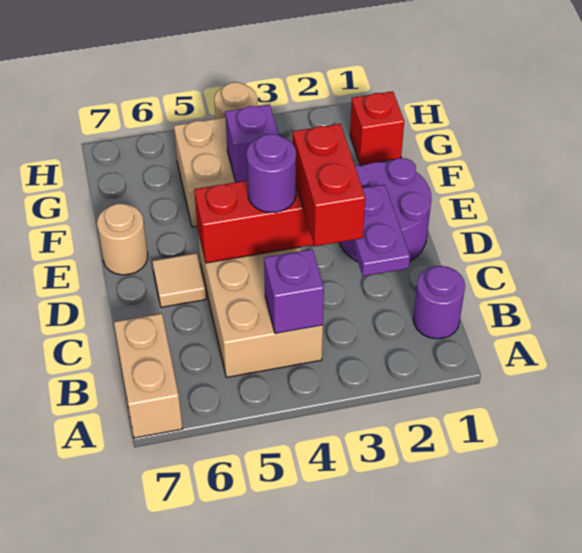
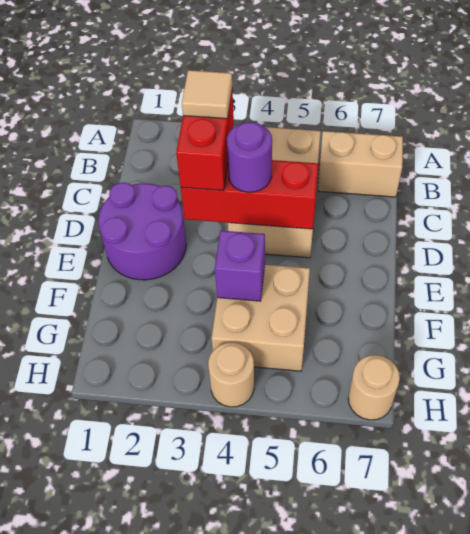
tan 1x2 brick [114,314,183,438] -> tan 1x2 brick turned to [318,131,403,197]
purple 1x1 round brick [413,266,465,339] -> none
purple 1x1 brick [264,249,324,334] -> none
purple 1x2 plate [351,184,410,276] -> none
tan 1x1 tile [152,253,206,307] -> tan 1x1 tile moved to [182,70,232,119]
tan 1x1 round brick [97,204,148,275] -> tan 1x1 round brick moved to [348,355,400,420]
red 1x1 brick [350,91,404,165] -> none

